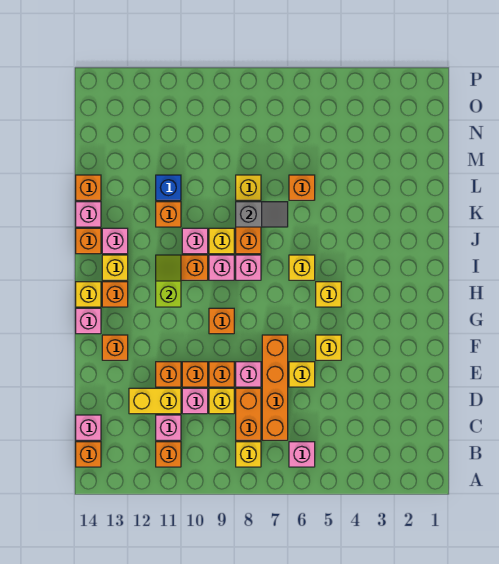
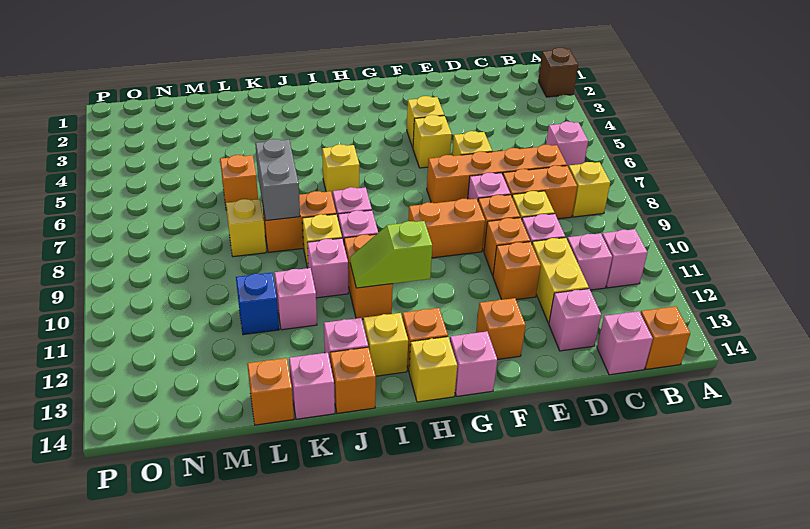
none -> brown 1x1 brick [538,48,578,97]
orange 1x1 brick [156,442,181,467] -> pink 1x1 brick [602,229,648,288]
none -> pink 1x1 brick [549,289,601,351]
orange 1x1 brick [209,308,234,334] -> orange 1x2 brick [408,199,485,258]
yellow 1x1 brick [316,282,341,307] -> yellow 1x1 brick moved to [407,96,444,147]
grey 1x2 slope [236,202,288,227] -> grey 1x2 brick [255,139,300,220]
orange 1x1 brick [156,202,181,227] -> pink 1x1 brick [274,268,317,330]

